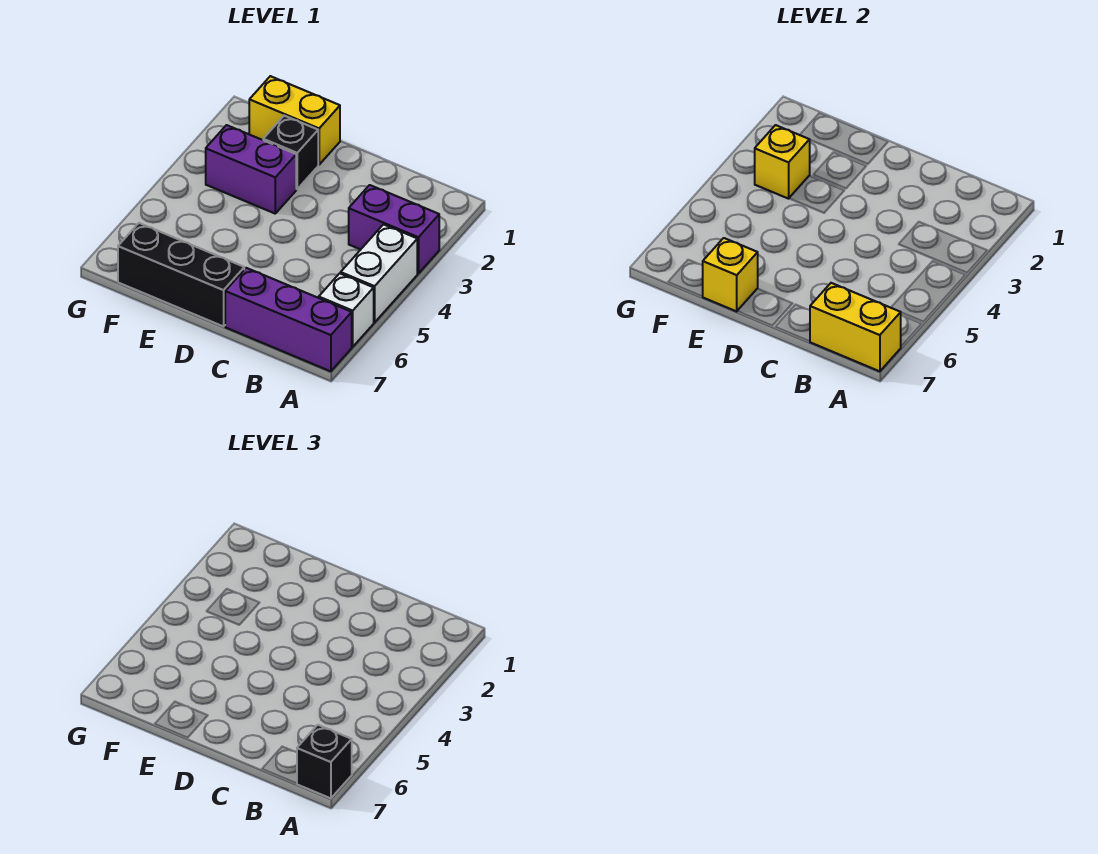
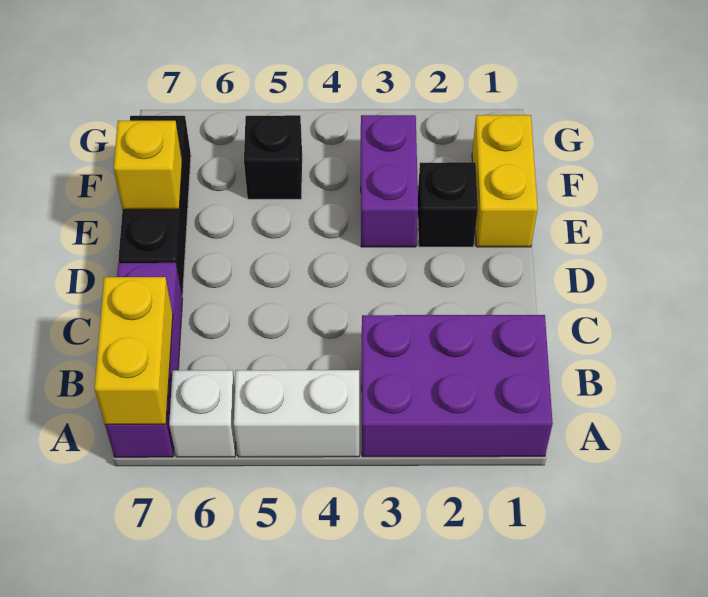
purple 1x2 brick [349,185,439,274] -> purple 2x3 brick [362,315,553,457]
black 1x1 brick [297,725,352,798] -> black 1x1 brick moved to [244,115,302,199]
yellow 1x1 brick [755,125,810,199] -> none

